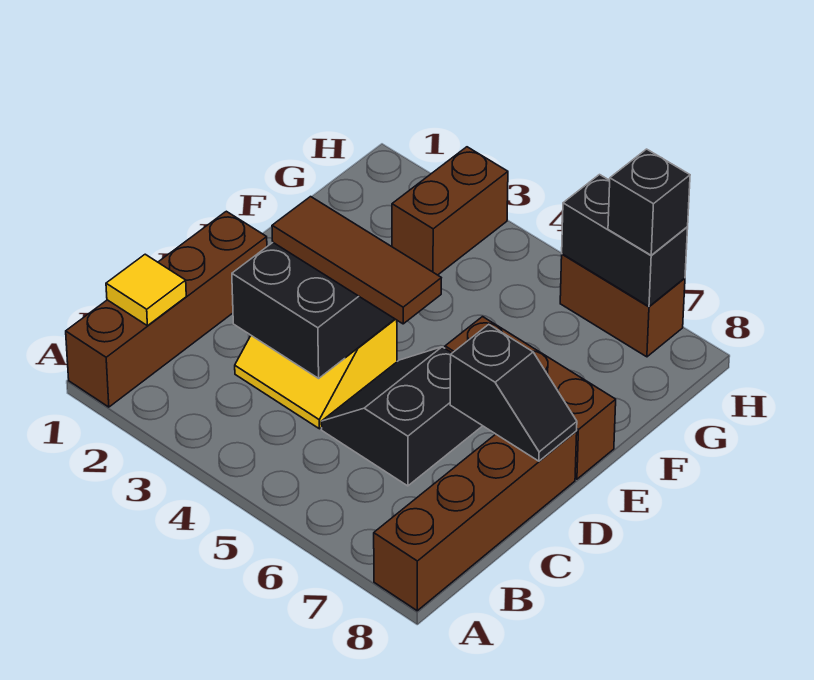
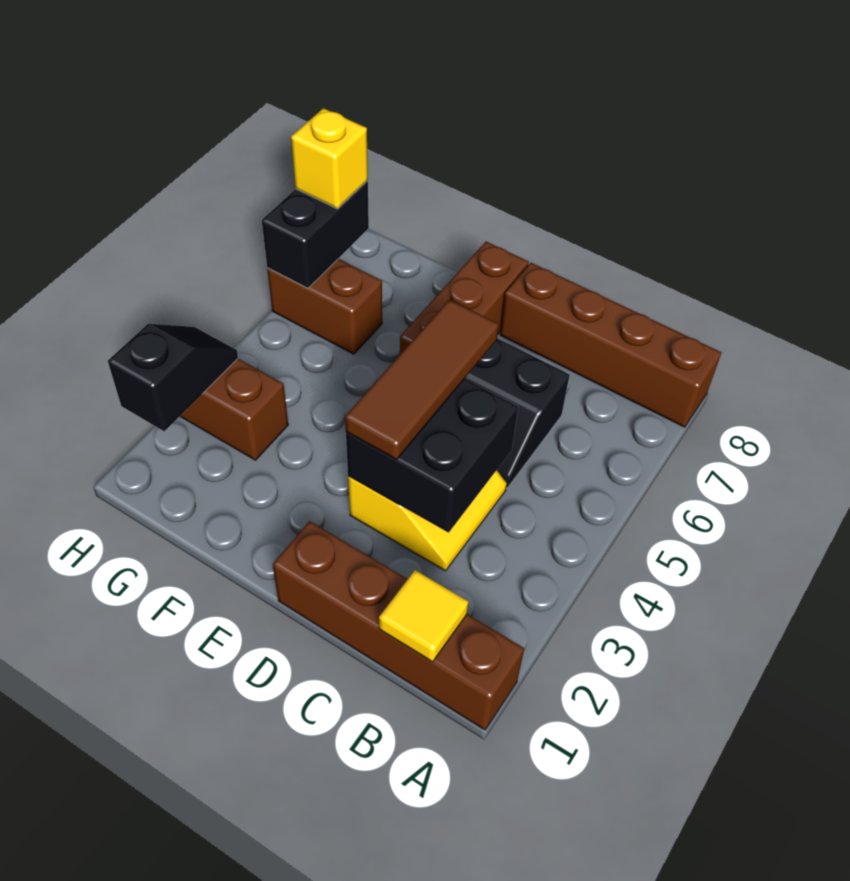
black 1x2 slope [450,324,577,461] -> black 1x2 slope moved to [108,324,238,431]
brown 1x2 brick [560,254,685,357] -> brown 1x2 brick turned to [267,259,382,354]
black 1x1 brick [608,149,690,255] -> yellow 1x1 brick [291,108,368,209]

